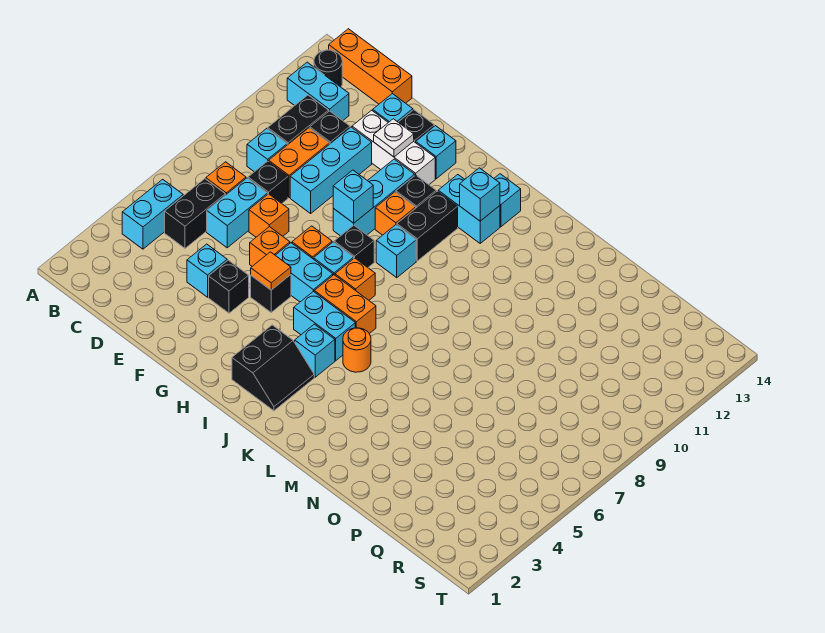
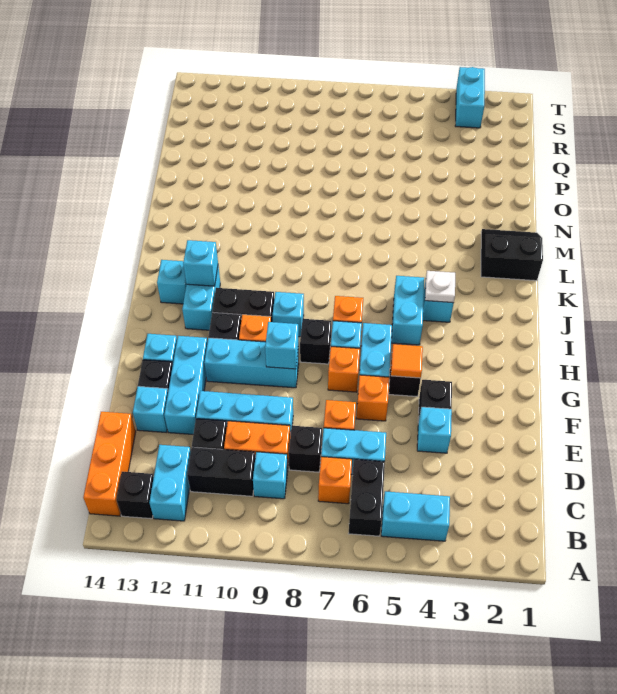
black 1x1 round brick [314,50,342,87] -> black 1x1 brick [116,472,154,519]
black 1x2 brick [165,179,225,248] -> black 1x2 brick turned to [348,459,385,536]
white 1x3 brick [352,110,435,185] -> cyan 1x3 brick [164,336,207,434]
white 1x1 plate [374,119,414,157] -> white 1x1 plate moved to [425,271,455,303]
black 2x2 slope [232,325,314,411] -> black 2x2 slope moved to [481,229,543,281]
orange 1x2 brick [314,275,376,334] -> none
orange 1x1 round brick [343,328,371,372] -> none
none -> cyan 1x2 brick [456,67,485,128]

